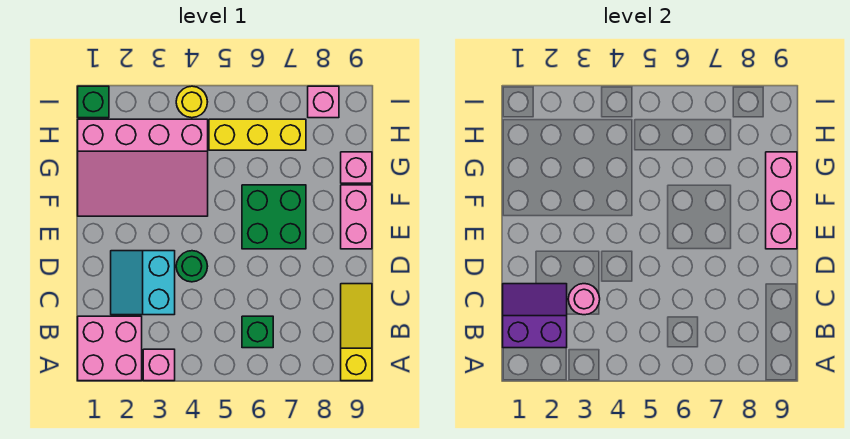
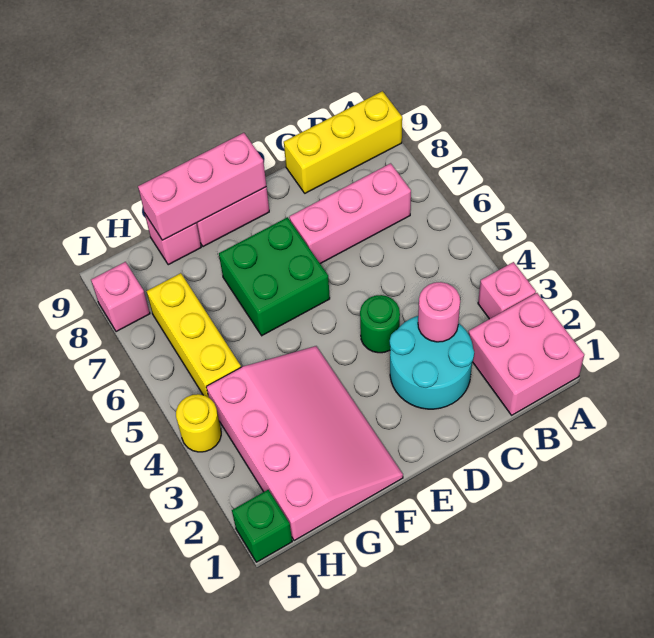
yellow 1x3 slope [341,284,372,381] -> yellow 1x3 brick [284,91,402,193]
purple 2x2 slope [503,284,567,348] -> none
green 1x1 brick [242,316,273,348] -> none
none -> pink 1x3 brick [289,163,411,264]
cyan 2x2 slope [111,251,175,315] -> cyan 2x2 round brick [390,316,474,409]

